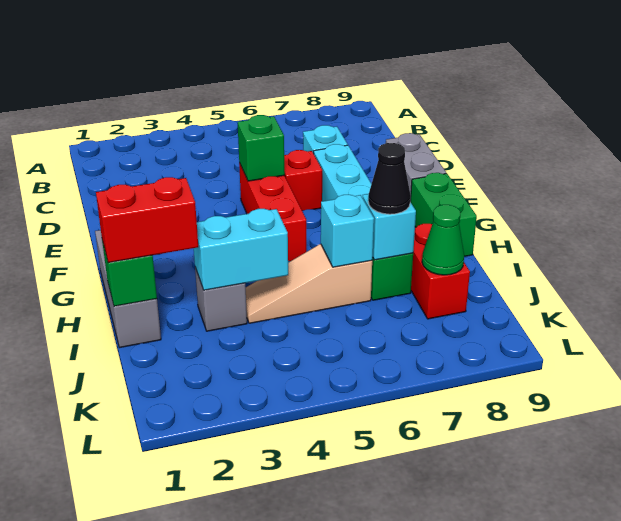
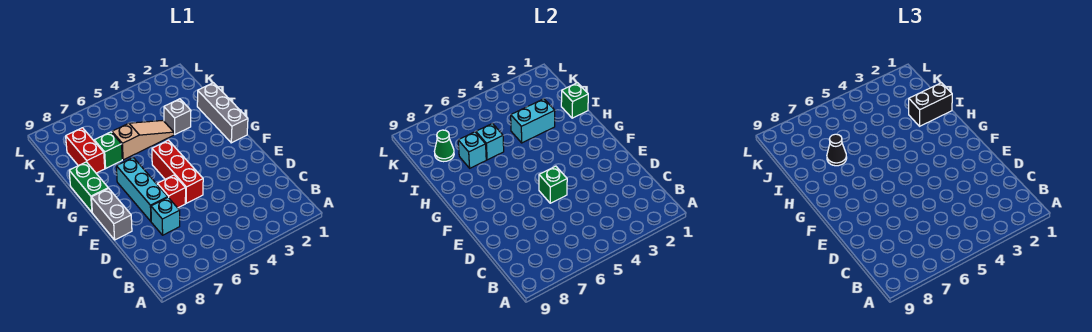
red 1x2 brick [96,177,198,263] -> black 1x2 brick [909,83,952,126]

